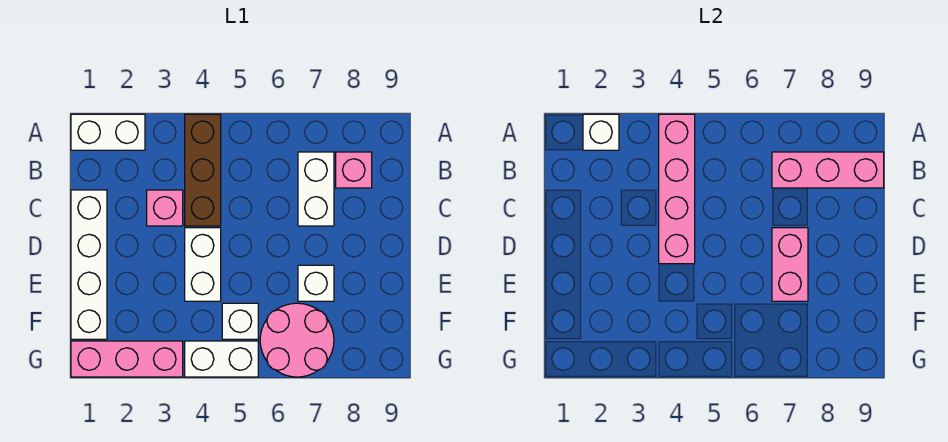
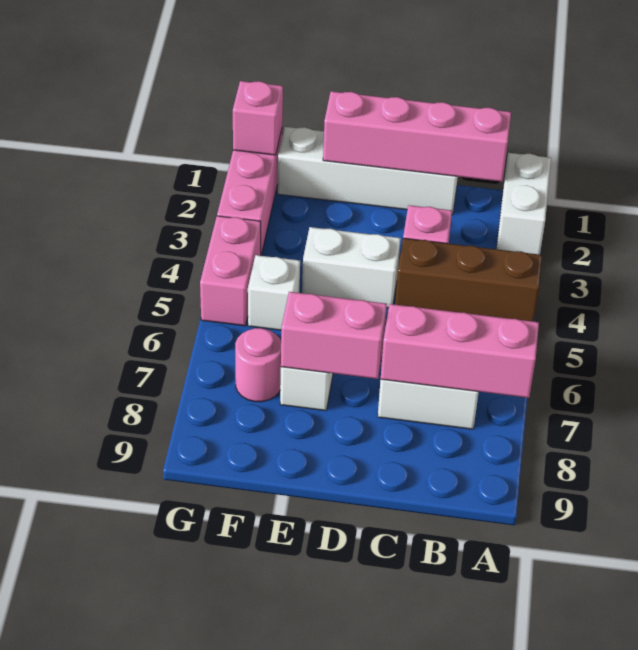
white 1x1 brick [583,114,619,150] -> none
pink 1x4 brick [659,114,695,264] -> pink 1x4 brick moved to [323,91,511,182]
pink 1x3 brick [772,152,884,188] -> pink 1x3 brick turned to [381,304,539,398]
pink 1x1 brick [336,152,372,188] -> pink 1x1 brick moved to [233,81,283,155]
pink 2x2 round brick [260,303,334,377] -> pink 1x1 round brick [235,328,281,402]
white 1x2 brick [185,341,258,377] -> pink 1x2 brick [200,216,261,326]

